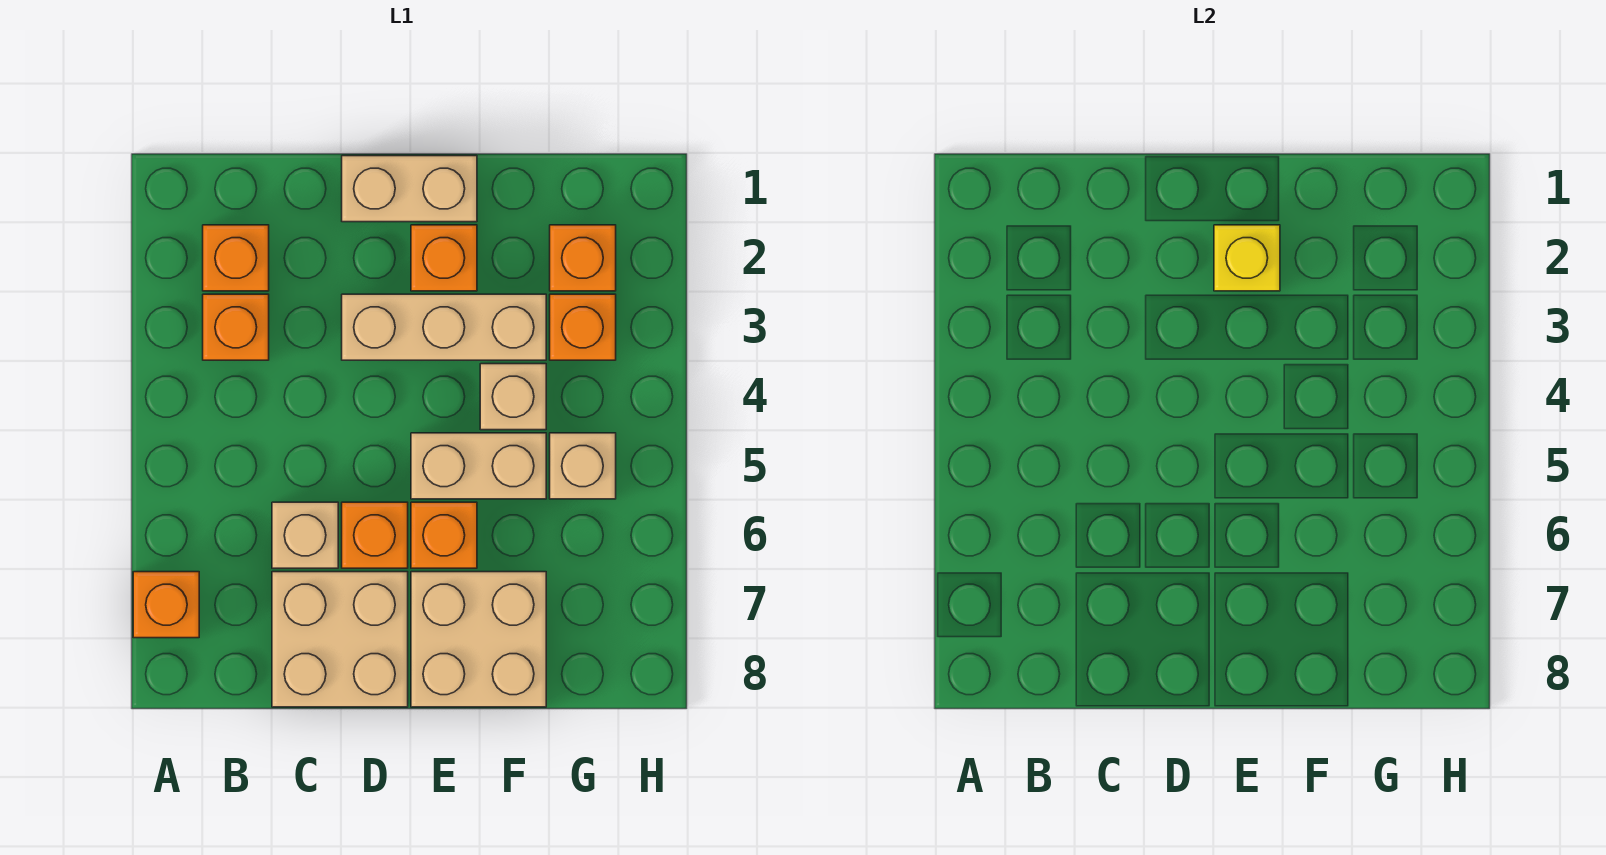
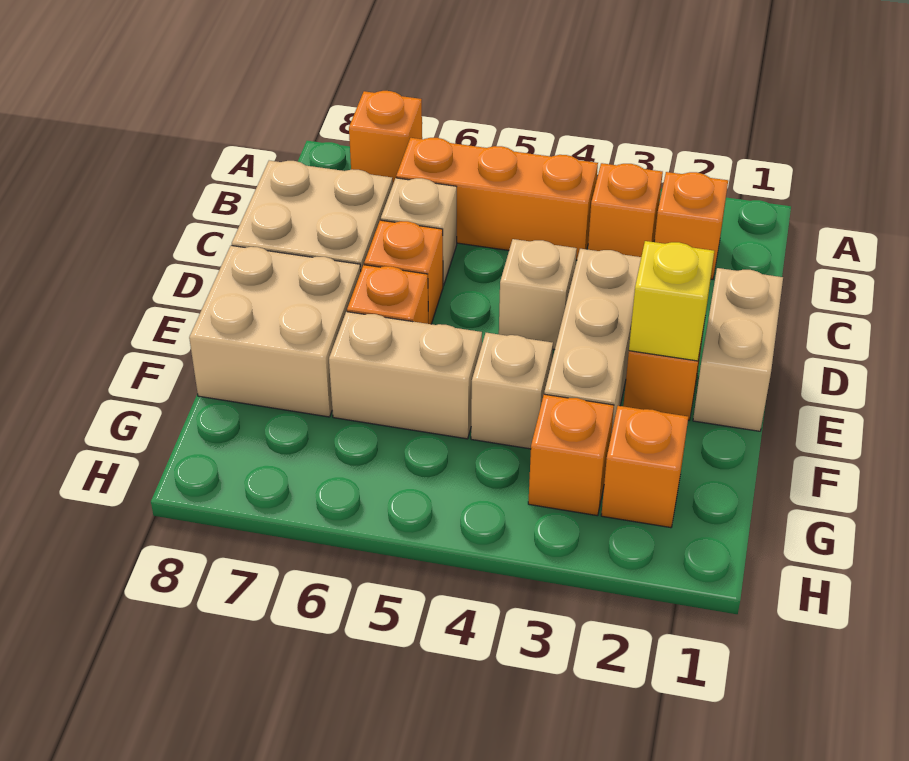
none -> orange 1x3 brick [396,138,598,260]
tan 1x2 brick [411,433,546,499] -> tan 1x2 brick turned to [329,312,482,439]
tan 1x1 brick [550,433,616,499] -> tan 1x1 brick moved to [499,239,577,350]

